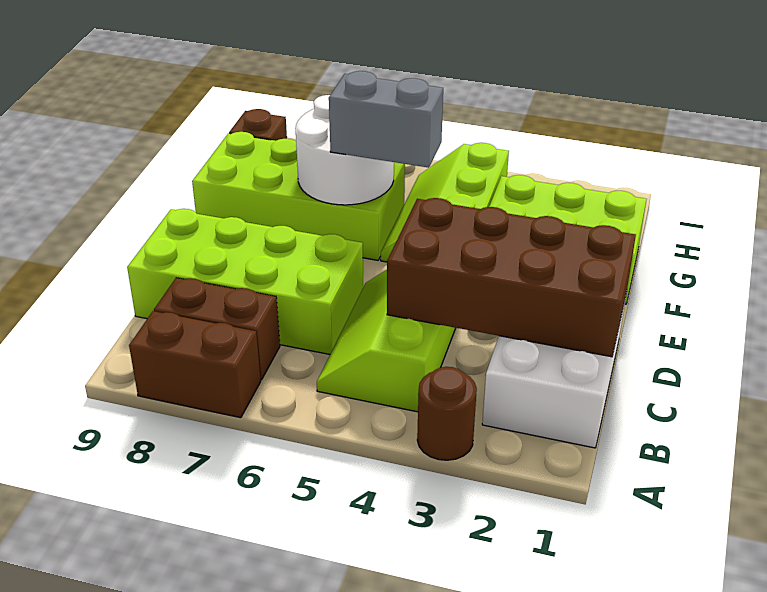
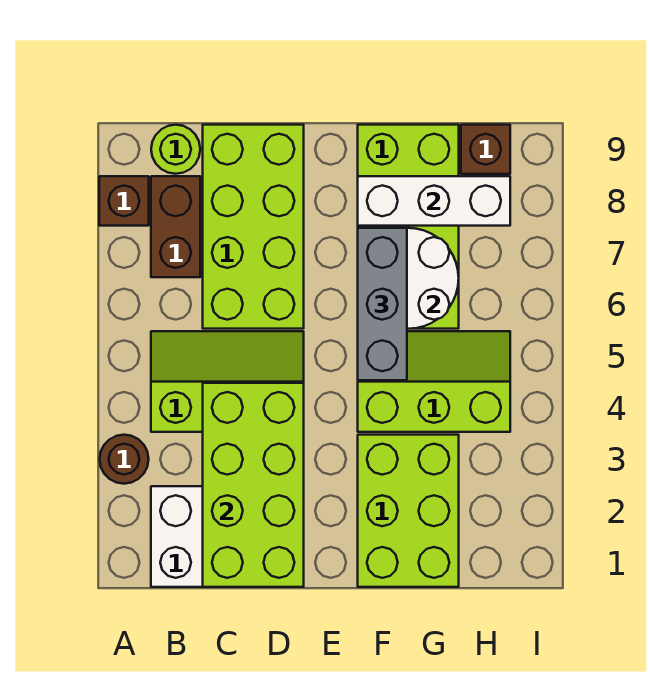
brown 1x2 brick [129,311,261,418] -> brown 1x1 brick [99,176,149,226]
none -> lime 1x1 round brick [151,125,200,174]
brown 2x4 brick [387,198,636,357] -> lime 2x4 brick [203,383,304,587]
grey 1x2 brick [329,71,443,168] -> grey 1x3 brick [358,228,407,380]
none -> white 1x3 brick [358,176,510,226]

